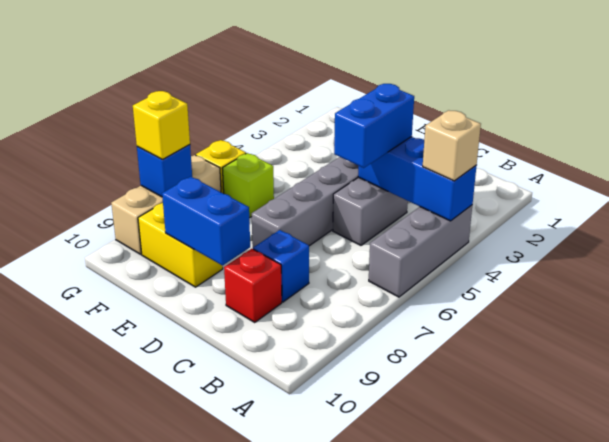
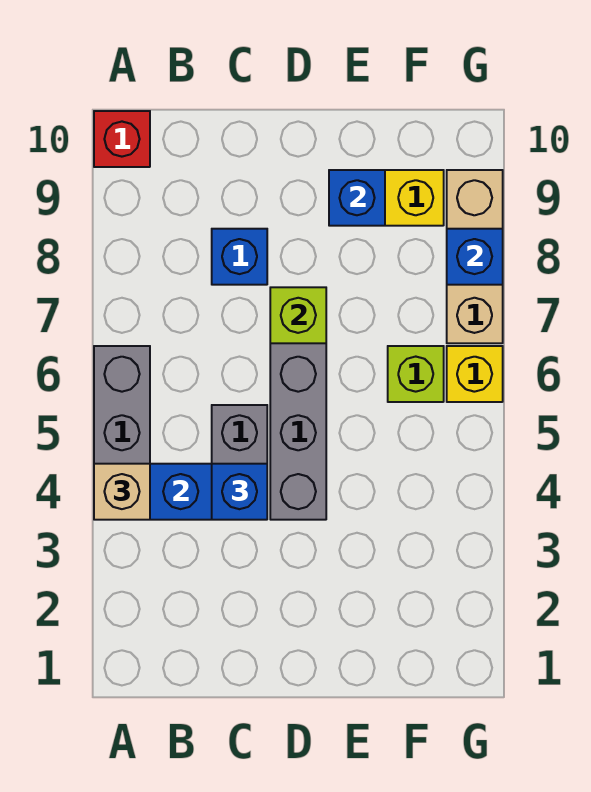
blue 1x2 brick [334,84,414,168] -> blue 1x1 brick [212,464,267,520]
red 1x1 brick [224,249,282,322] -> red 1x1 brick moved to [94,111,150,167]
none -> lime 1x1 brick [270,287,326,343]
blue 1x2 brick [162,177,250,266] -> blue 1x1 brick [329,170,385,226]
yellow 1x1 brick [133,91,190,159] -> none

